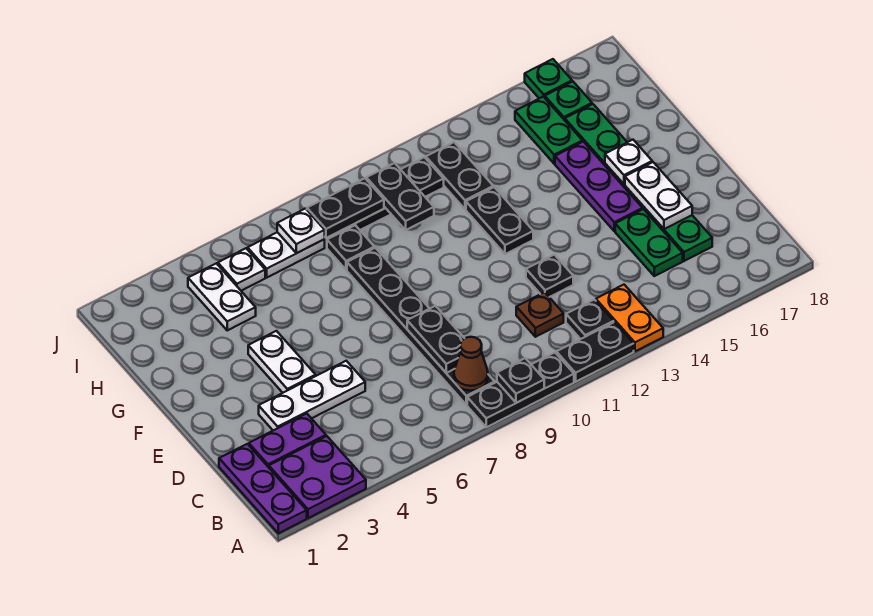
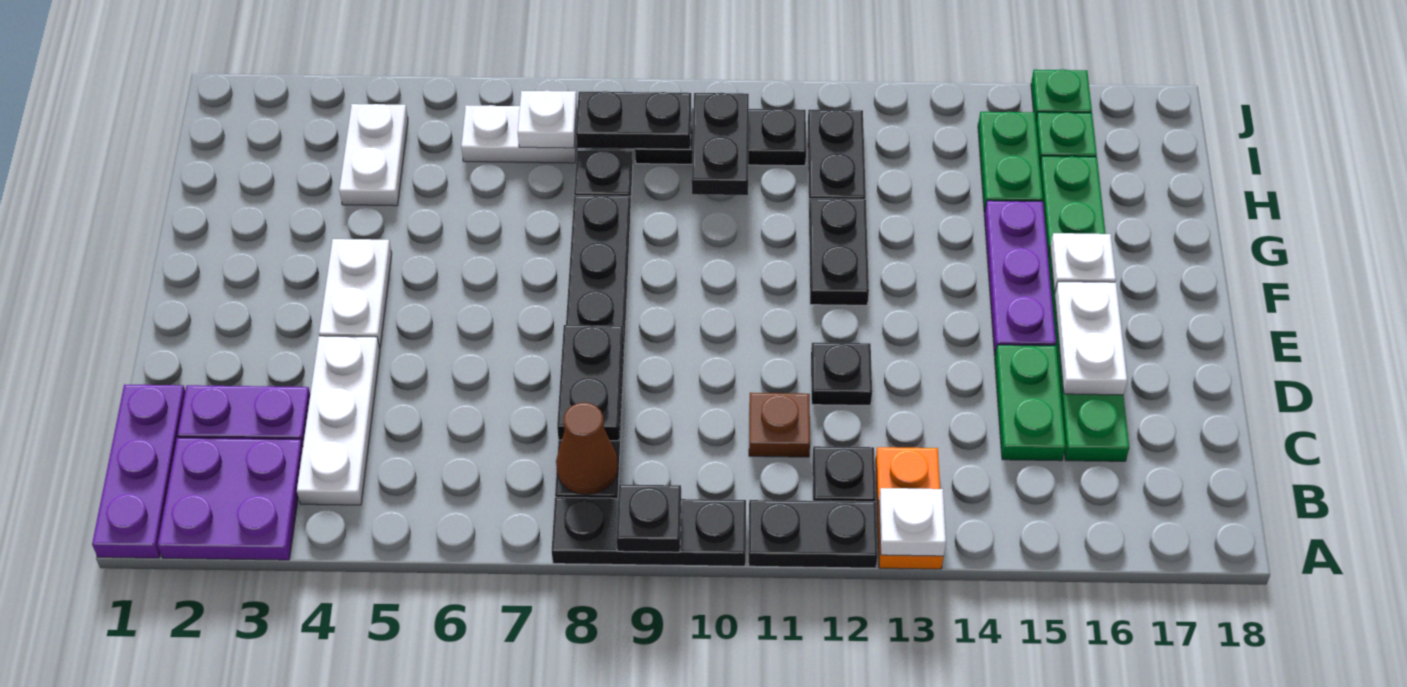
white 1x3 plate [259,361,365,430] -> white 1x3 plate turned to [297,336,380,505]
white 1x1 plate [218,248,265,291] -> white 1x1 plate moved to [879,488,946,556]

